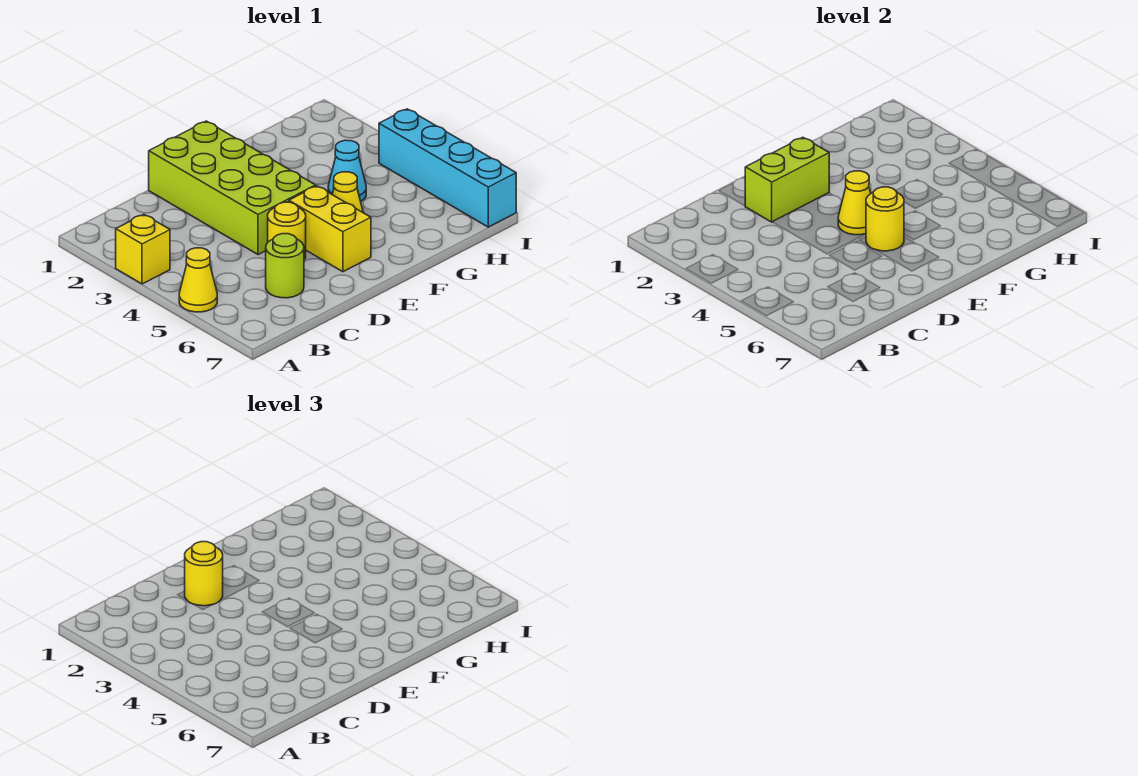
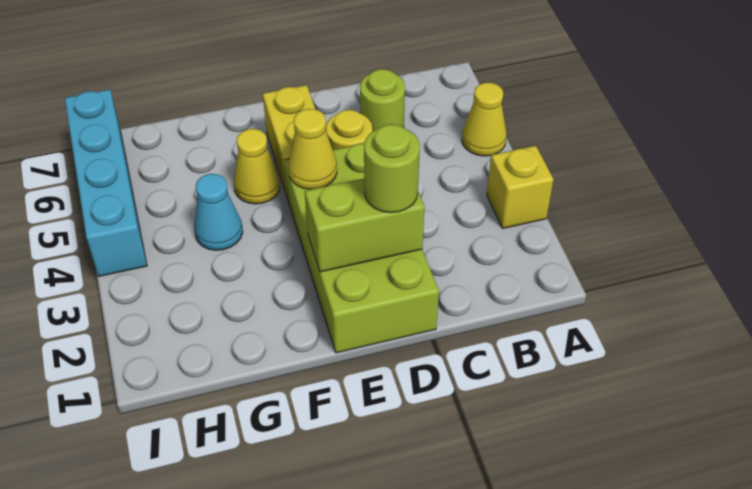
yellow 1x1 round brick [185,542,223,606] -> lime 1x1 round brick [364,124,420,213]
yellow 1x1 round brick [866,187,904,251] -> none

